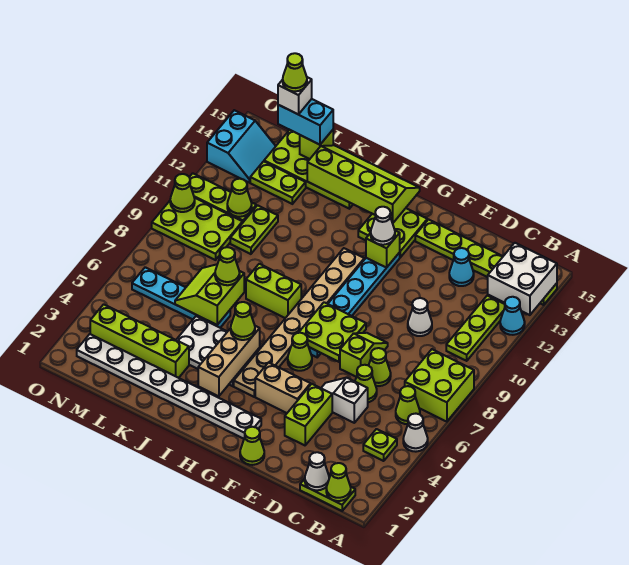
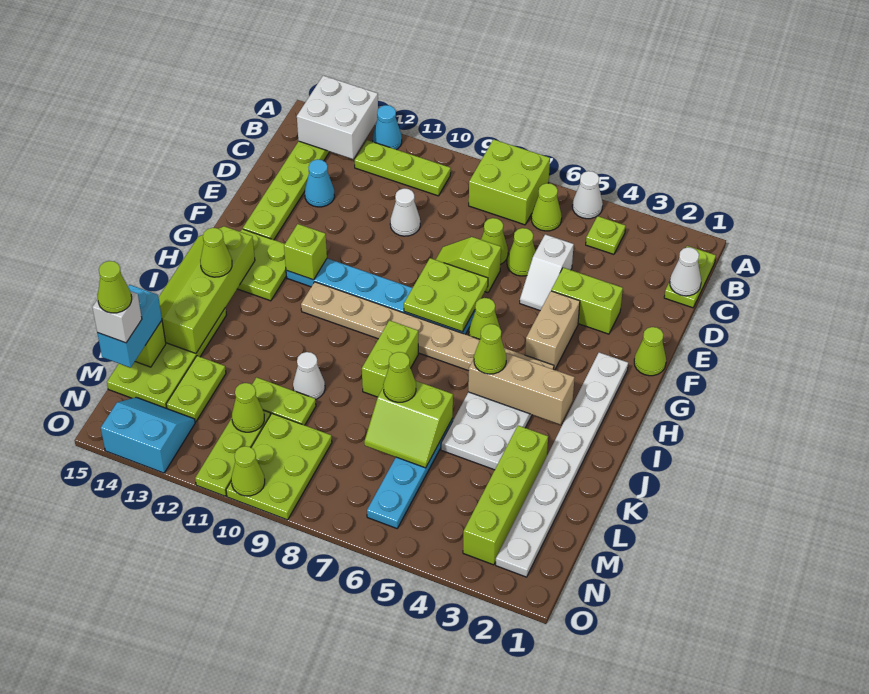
lime 1x1 cone [326,463,351,501] -> lime 1x1 cone moved to [200,228,232,277]
white 1x1 cone [371,207,395,245] -> white 1x1 cone moved to [293,352,325,400]

